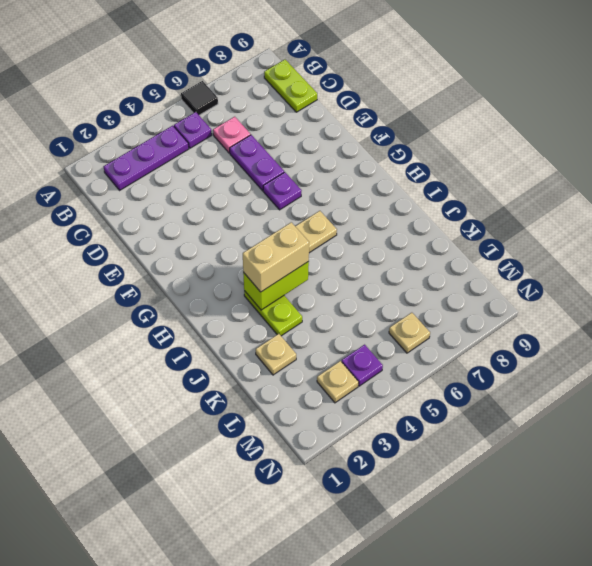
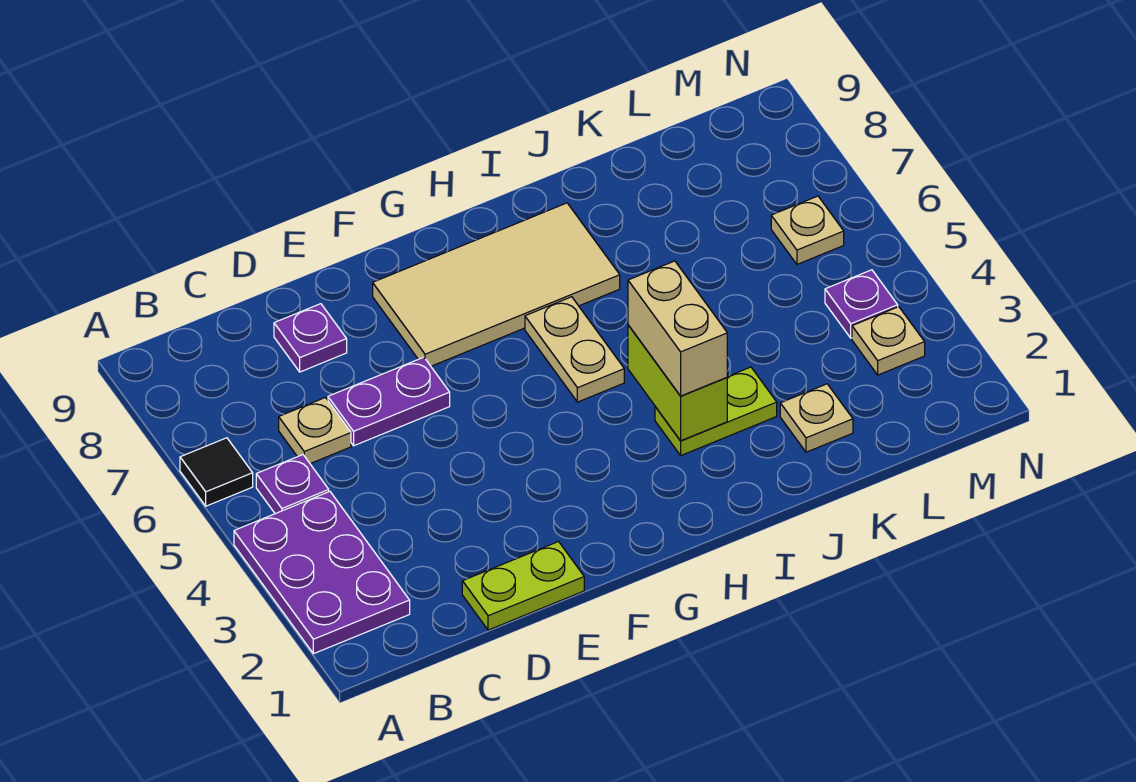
purple 1x3 plate [104,126,189,190] -> purple 2x3 plate [234,492,410,654]
lime 1x2 plate [264,60,317,112] -> lime 1x2 plate moved to [462,542,584,630]
pink 1x1 plate [213,117,251,153] -> tan 1x1 plate [279,398,351,464]
purple 1x1 plate [263,172,302,210] -> purple 1x1 plate moved to [274,304,347,372]
none -> tan 2x4 tile [373,203,620,366]

